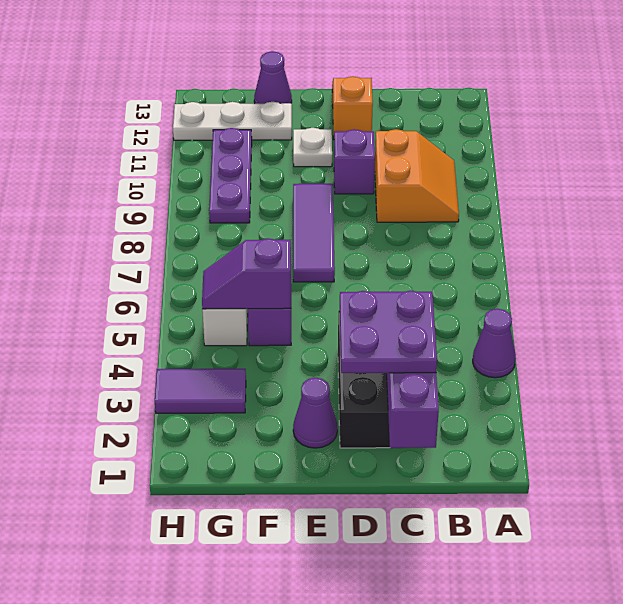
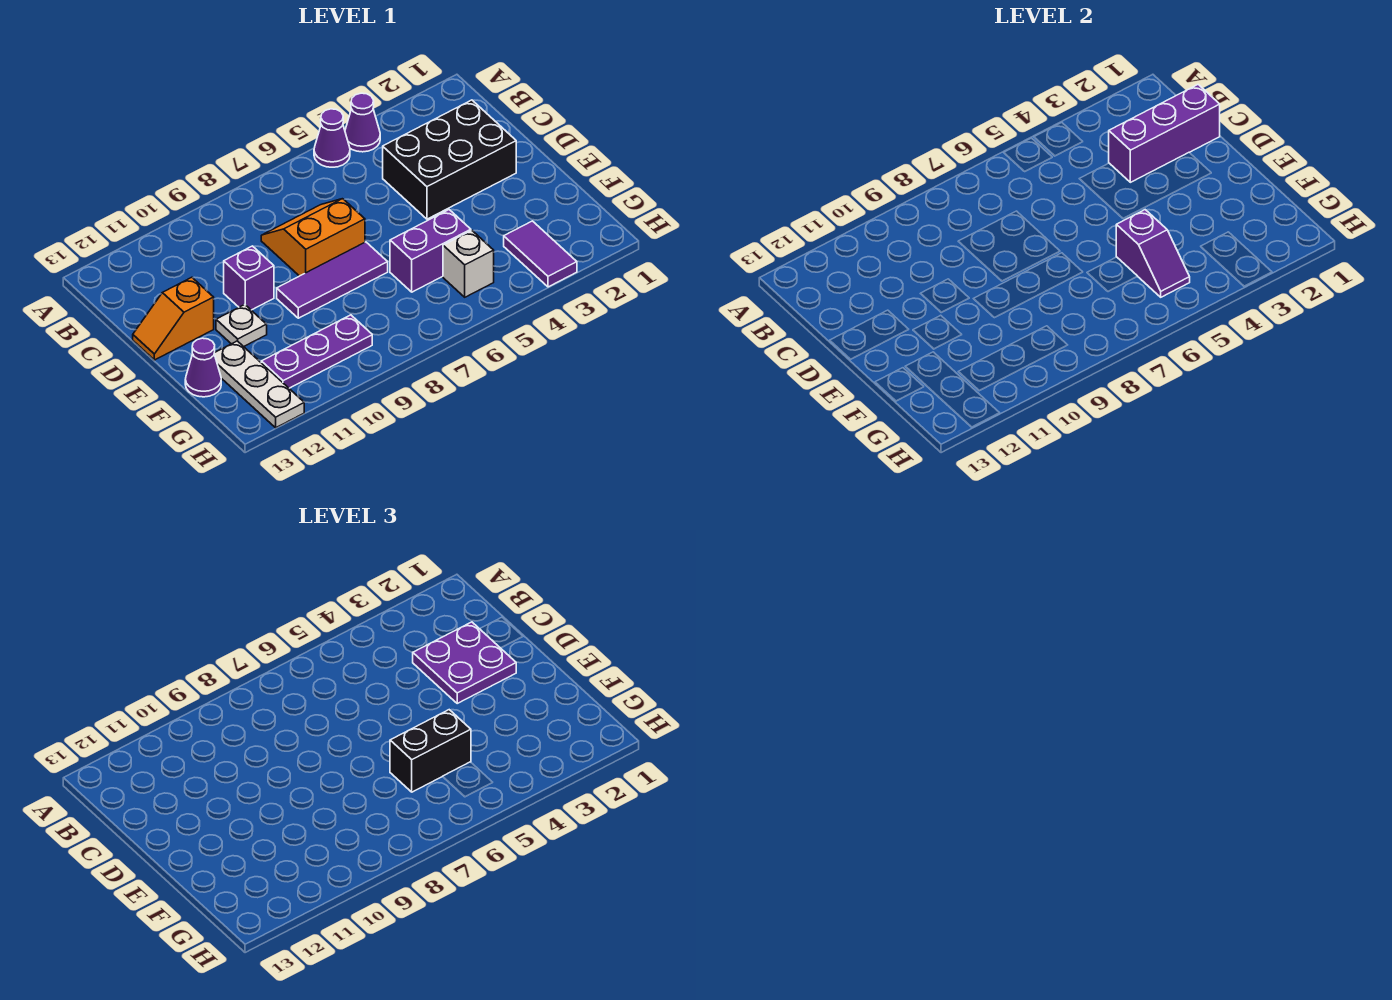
orange 2x2 slope [375,129,459,222] -> orange 2x2 slope moved to [261,199,365,276]
purple 1x1 cone [293,378,337,448] -> purple 1x1 cone moved to [314,109,350,167]
none -> black 1x2 brick [390,710,471,792]

